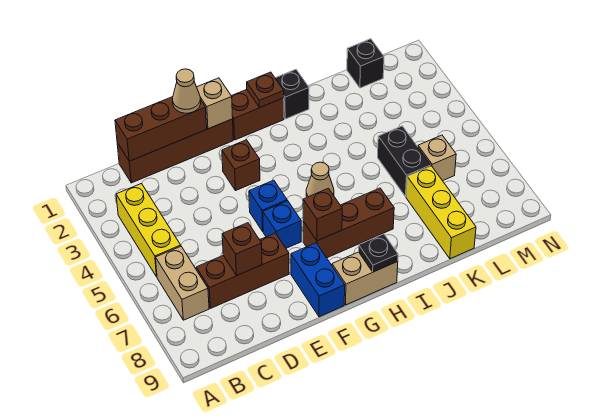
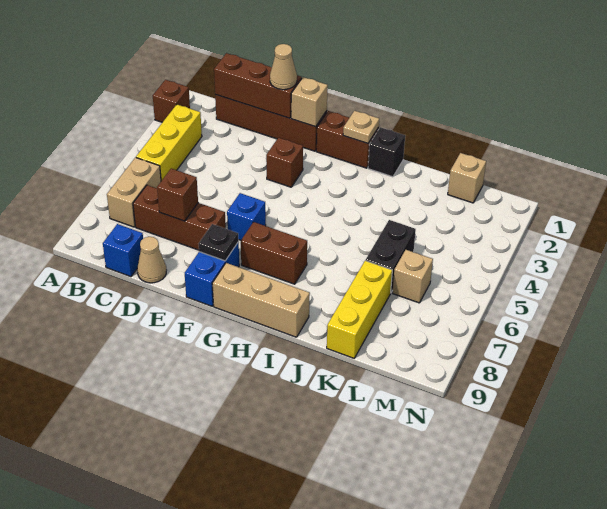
blue 1x1 brick [249,180,287,231] -> blue 1x1 brick moved to [103,224,143,277]
brown 1x3 brick [303,188,394,258] -> brown 1x2 brick [241,222,307,284]
brown 1x1 brick [303,188,342,241] -> brown 1x1 brick moved to [153,80,190,122]
tan 1x2 brick [332,252,398,305] -> tan 1x3 brick [212,263,310,337]
brown 1x1 plate [247,72,284,108] -> tan 1x1 plate [343,111,379,143]
tan 1x1 cone [306,162,334,197] -> tan 1x1 cone moved to [137,237,166,283]
black 1x1 plate [359,234,398,272] -> black 1x1 plate moved to [199,224,239,261]
black 1x1 brick [347,39,384,88] -> tan 1x1 brick [448,153,486,203]

